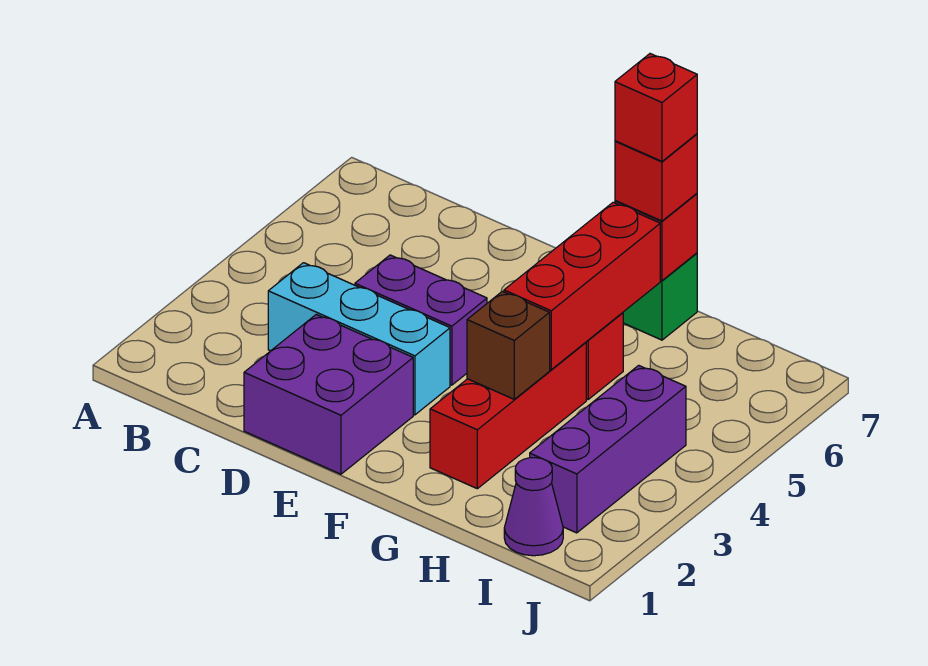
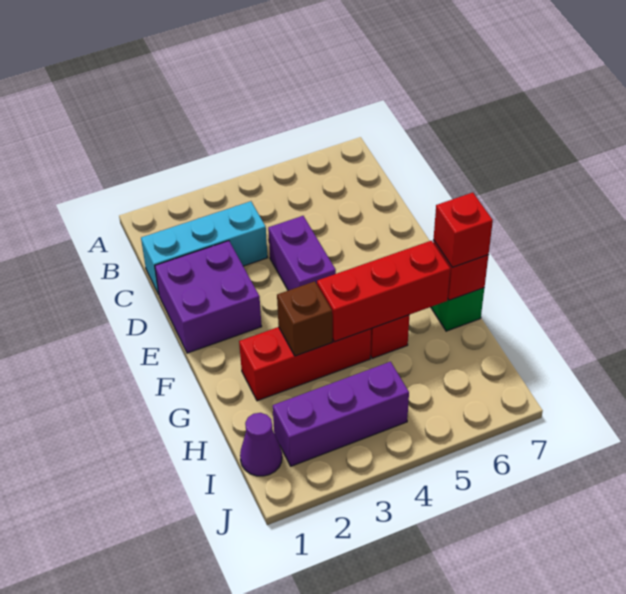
cyan 1x3 brick [268,263,450,415] -> cyan 1x3 brick turned to [141,201,268,294]
red 1x1 brick [615,54,697,161] -> none

